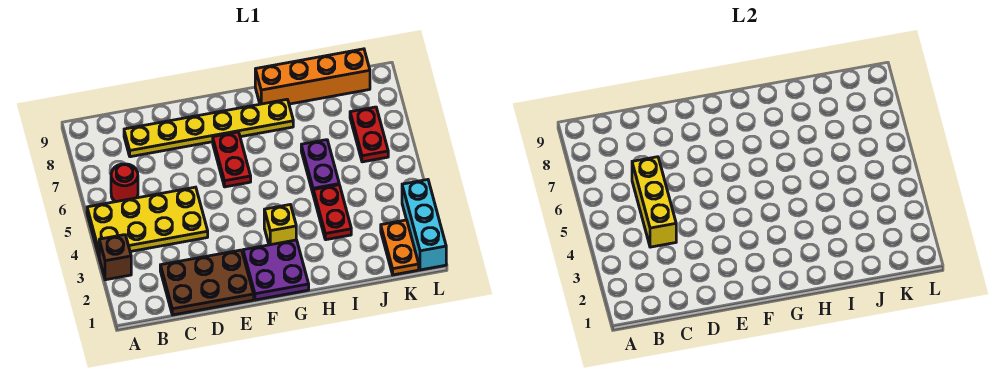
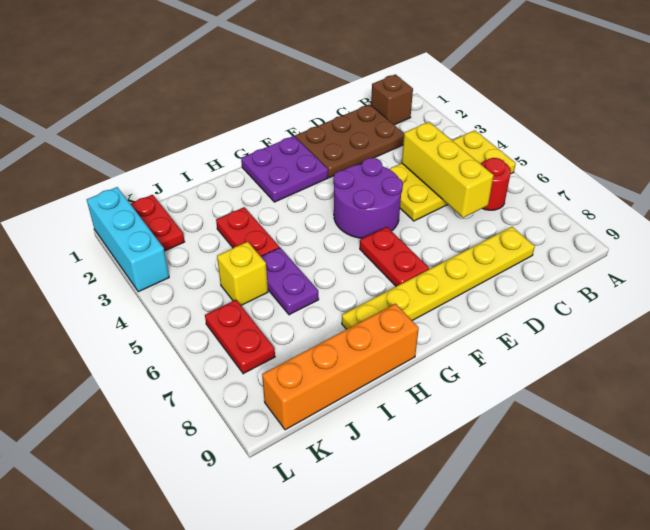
brown 1x1 brick [99,235,131,280] -> brown 1x1 brick moved to [371,74,413,125]
none -> purple 2x2 round brick [333,158,403,238]
yellow 1x1 brick [264,205,296,245] -> yellow 1x1 brick moved to [217,242,268,305]
orange 1x2 plate [381,220,419,275] -> red 1x2 plate [131,195,185,251]

